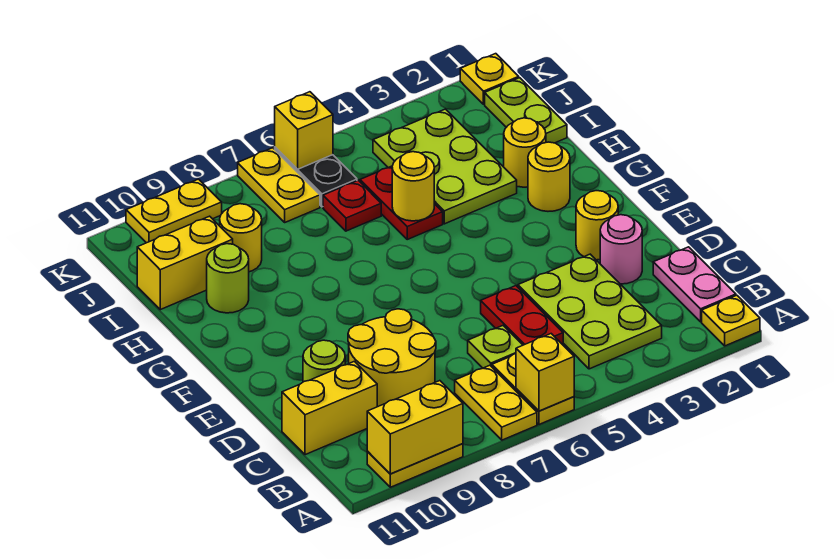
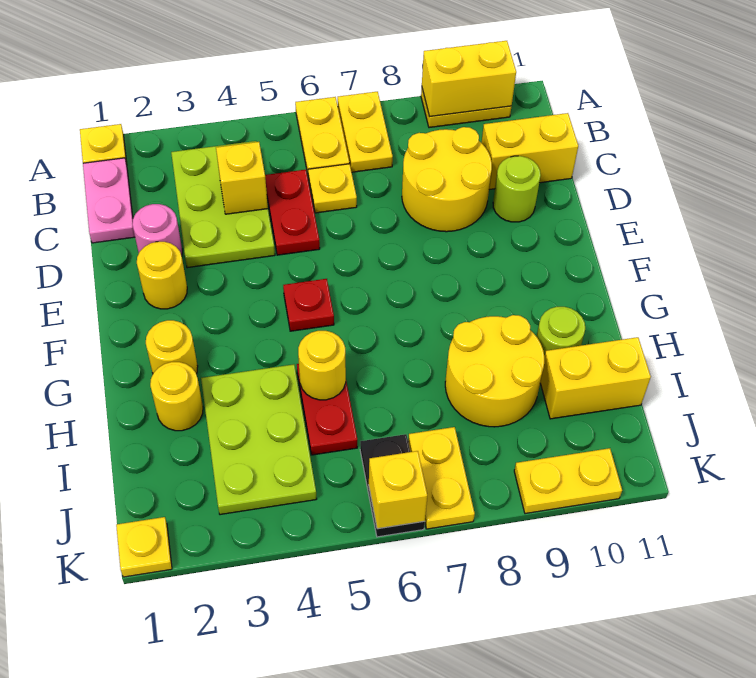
yellow 1x1 brick [516,334,574,411] -> yellow 1x1 brick moved to [216,142,268,214]
lime 1x1 plate [468,326,523,368] -> yellow 1x1 plate [308,164,357,213]
lime 1x2 plate [485,78,567,143] -> none
red 1x1 plate [323,180,381,231] -> red 1x1 plate moved to [283,279,334,331]
yellow 1x1 round brick [220,204,262,272] -> yellow 2x2 round brick [445,315,544,427]

